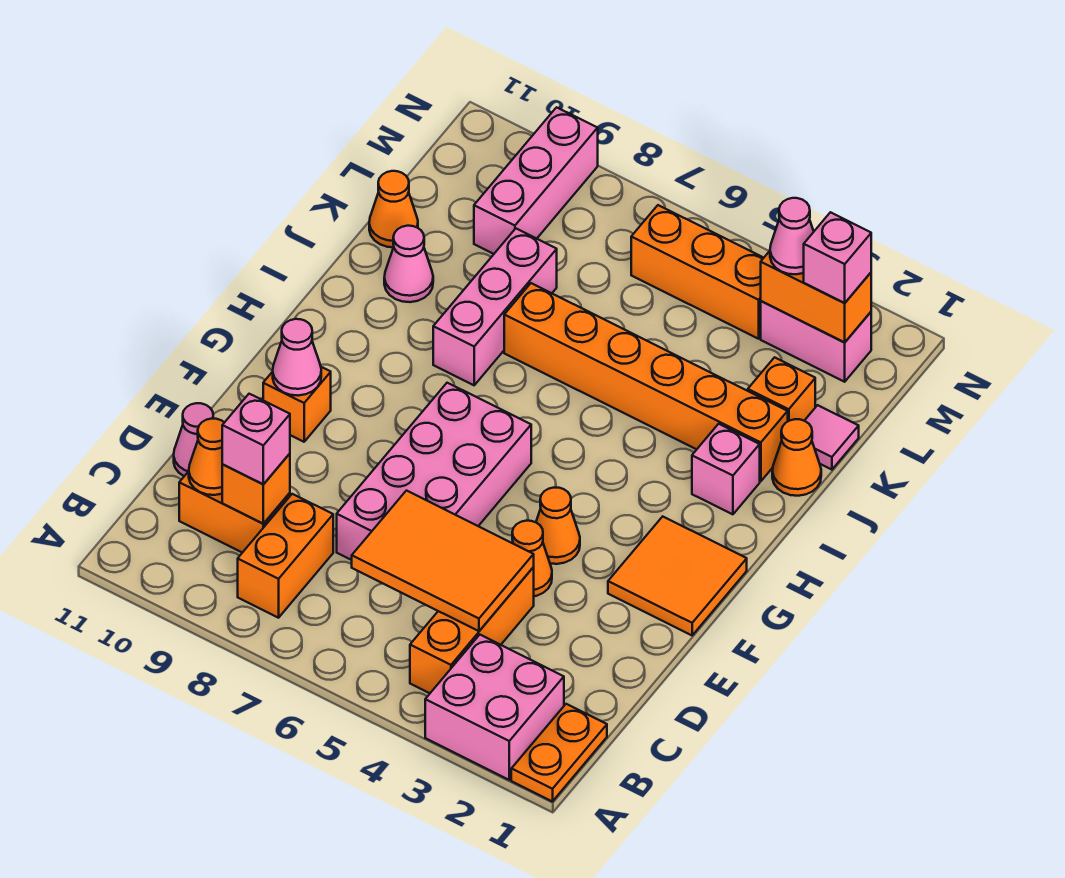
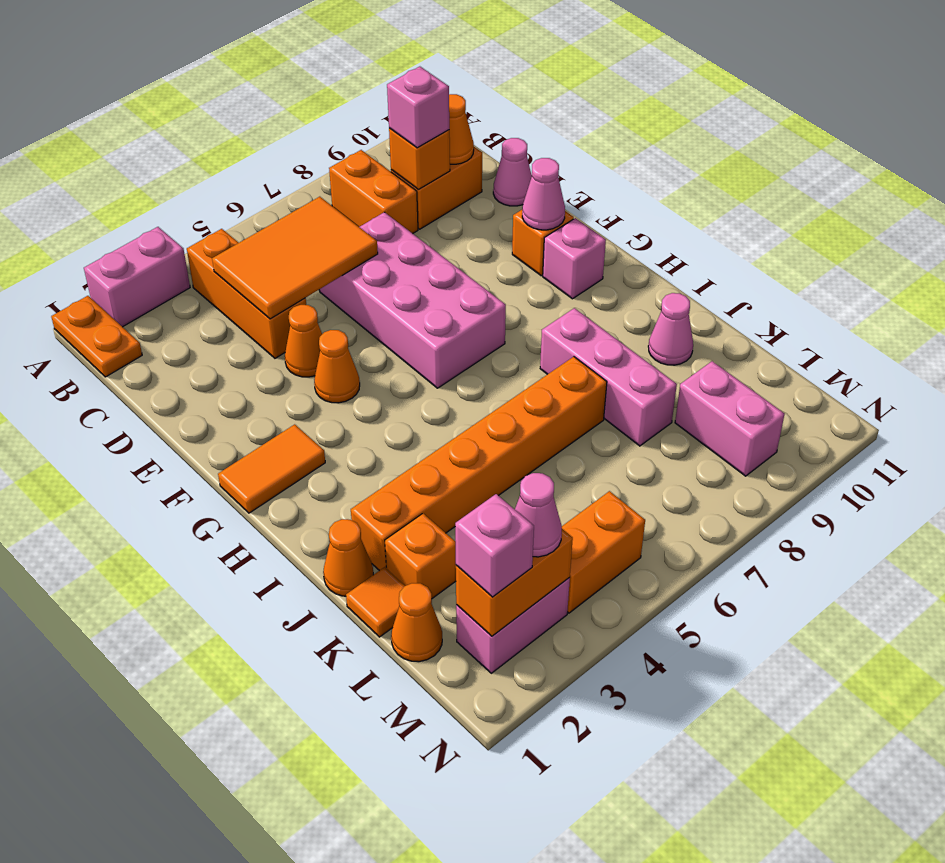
pink 2x2 brick [425,635,564,780] -> pink 1x2 brick [84,227,190,327]
orange 2x2 tile [608,517,747,635] -> orange 1x2 tile [218,424,325,513]
pink 1x1 brick [692,424,760,514] -> pink 1x1 brick moved to [543,218,606,299]
pink 1x1 tile [805,405,859,470] -> orange 1x1 tile [346,567,405,637]
orange 1x1 cone [369,171,418,247] -> orange 1x1 cone moved to [391,583,442,662]
pink 1x3 brick [474,107,598,254] -> pink 1x2 brick [675,361,785,476]
orange 1x3 brick [631,205,763,339] -> orange 1x2 brick [562,491,645,613]

